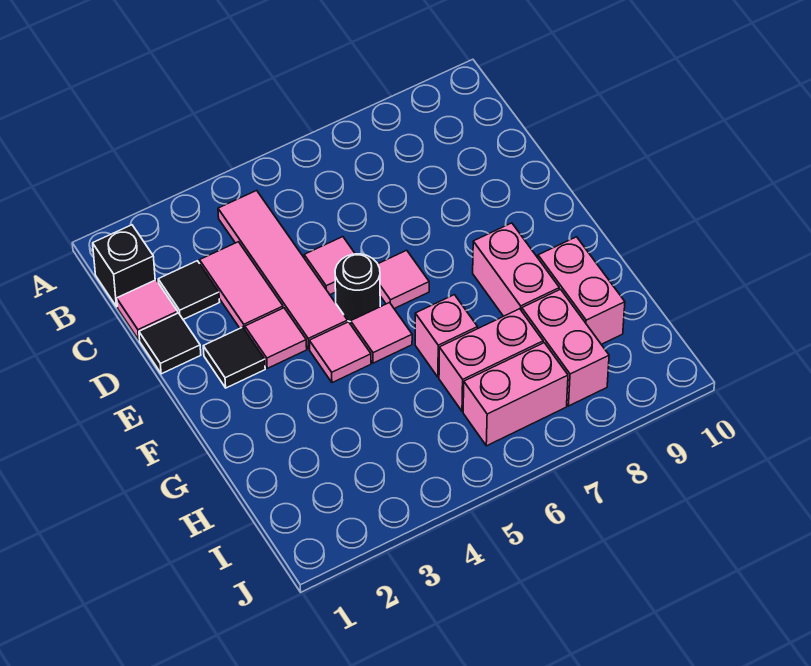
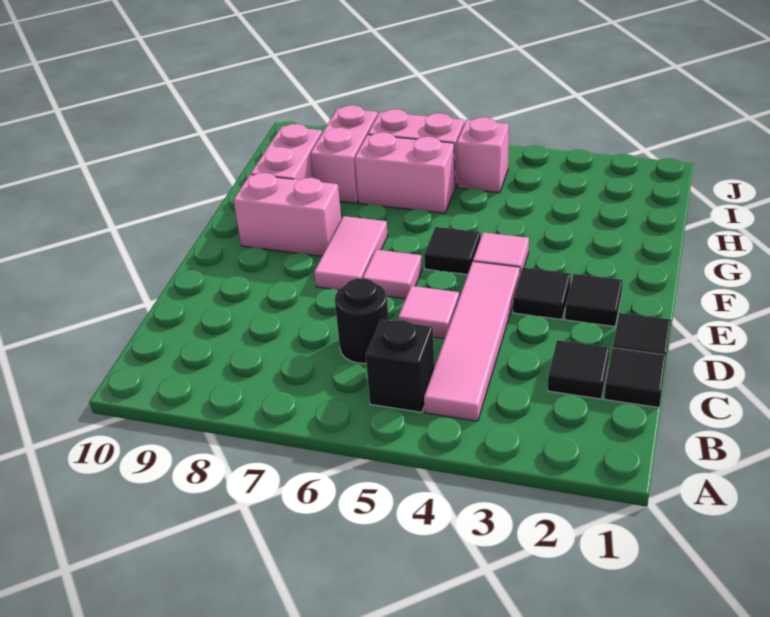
black 1x1 brick [93,225,155,307] -> black 1x1 brick moved to [366,319,434,412]
pink 1x1 tile [117,280,178,340] -> black 1x1 tile [604,348,667,408]
pink 1x2 tile [200,242,283,329] -> pink 1x2 tile moved to [314,216,388,290]
pink 1x1 tile [245,308,307,368] -> black 1x1 tile [513,268,571,320]
black 1x1 round brick [335,254,380,322] -> black 1x1 round brick moved to [335,278,389,363]
pink 1x1 tile [351,303,412,363] -> black 1x1 tile [424,227,481,275]
pink 1x2 brick [473,223,559,316] -> pink 1x2 brick turned to [234,173,341,256]
pink 1x1 brick [415,295,478,377] -> pink 1x1 brick moved to [457,117,509,193]

